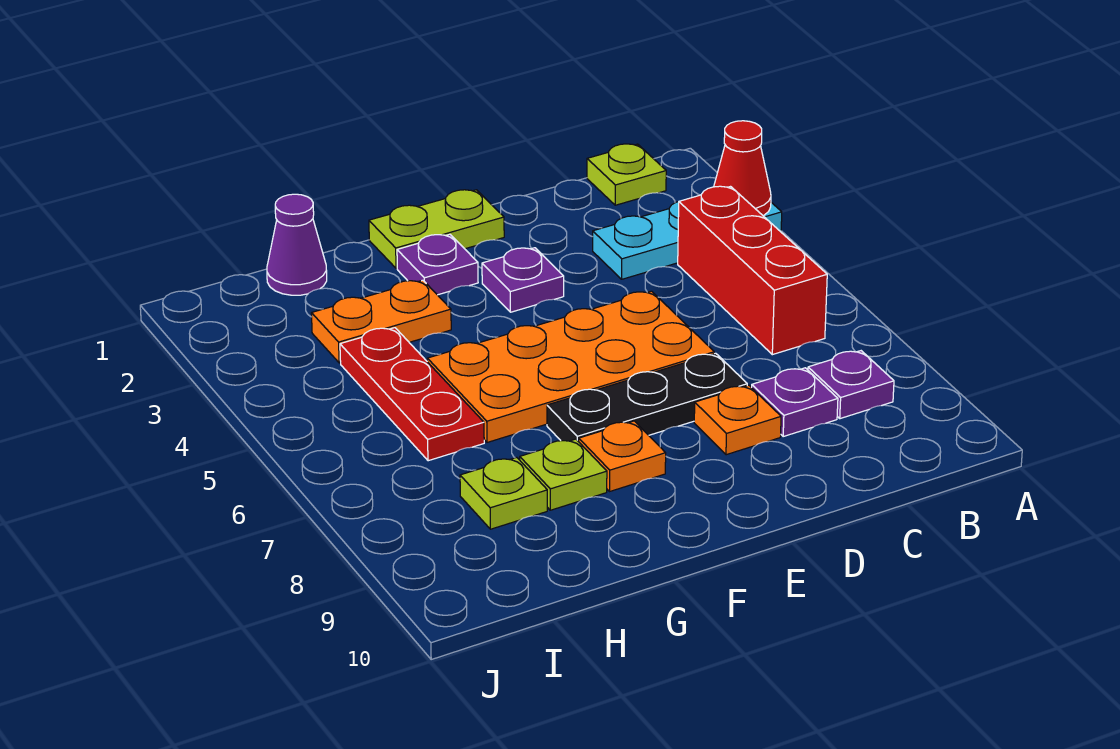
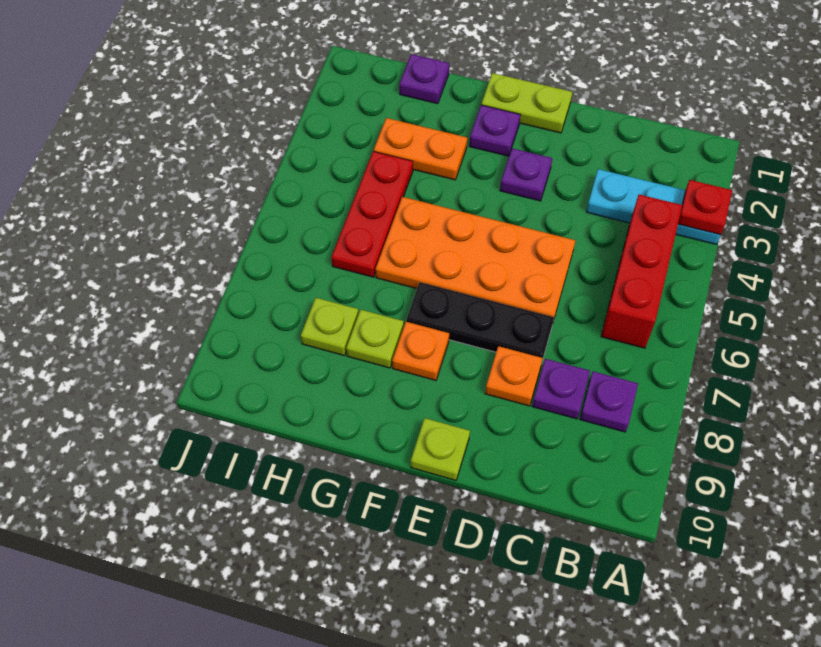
red 1x1 cone [714,121,771,216] -> red 1x1 plate [678,180,732,235]
lime 1x1 plate [587,144,666,205] -> lime 1x1 plate moved to [411,418,470,480]
purple 1x1 cone [267,194,327,295] -> purple 1x1 plate [399,54,449,104]

